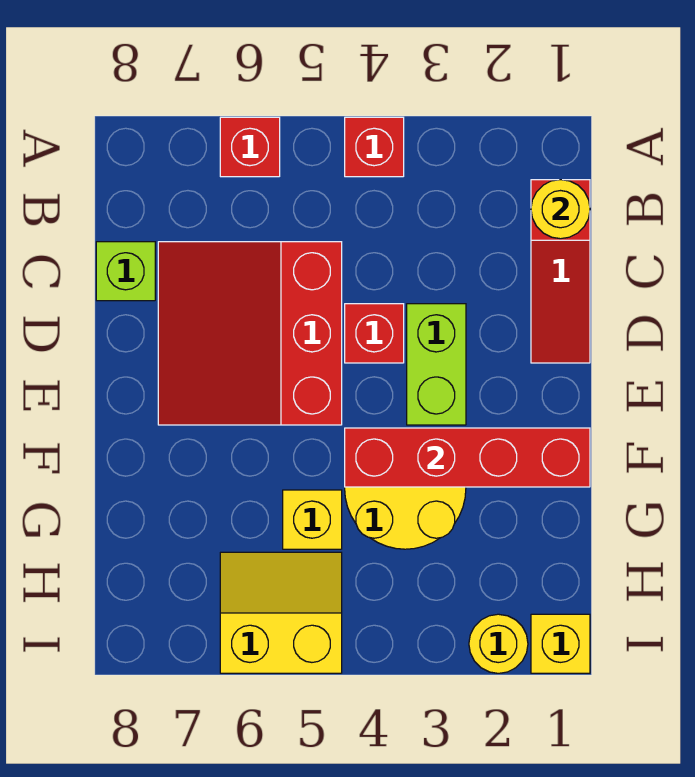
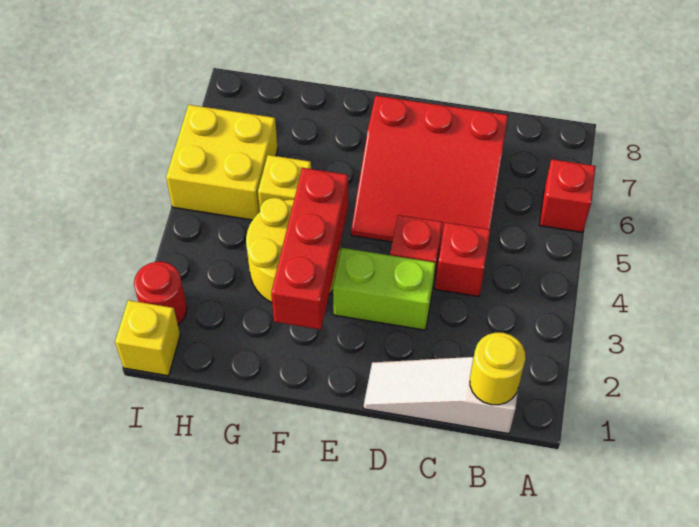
red 1x1 brick [345,117,404,177] -> red 1x1 brick moved to [435,222,490,297]
red 1x3 slope [531,180,590,363] -> white 1x3 slope [364,357,518,434]
red 3x3 slope [158,242,342,425] -> red 3x3 slope turned to [351,96,508,248]
lime 1x1 brick [96,242,155,301] -> none
red 1x4 brick [345,428,590,487] -> red 1x3 brick [271,168,348,330]
yellow 2x2 slope [220,552,342,673] -> yellow 2x2 brick [166,105,278,220]
yellow 1x1 round brick [469,614,528,673] -> red 1x1 round brick [134,262,187,325]

